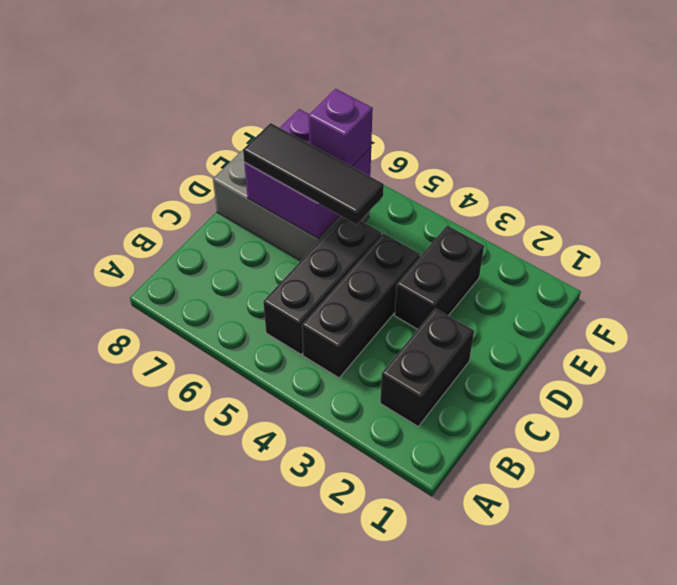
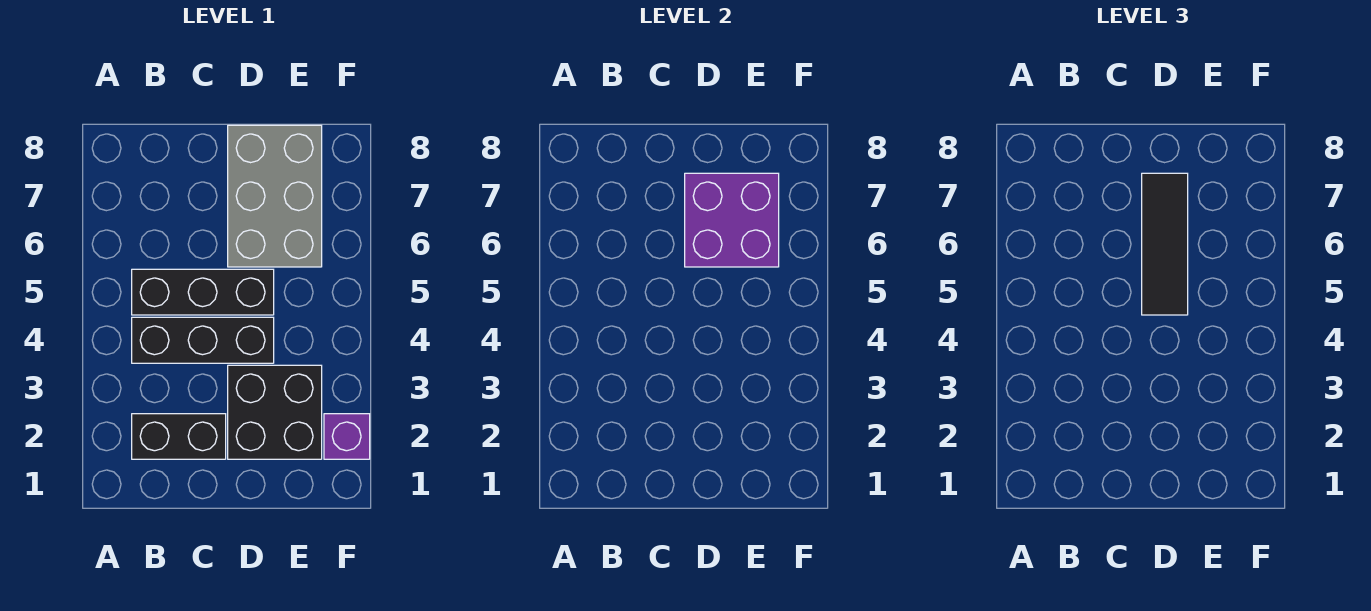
black 1x2 brick [395,226,484,329] -> black 2x2 brick [228,365,322,459]
purple 1x1 brick [309,89,373,167] -> purple 1x1 brick moved to [324,414,370,459]

